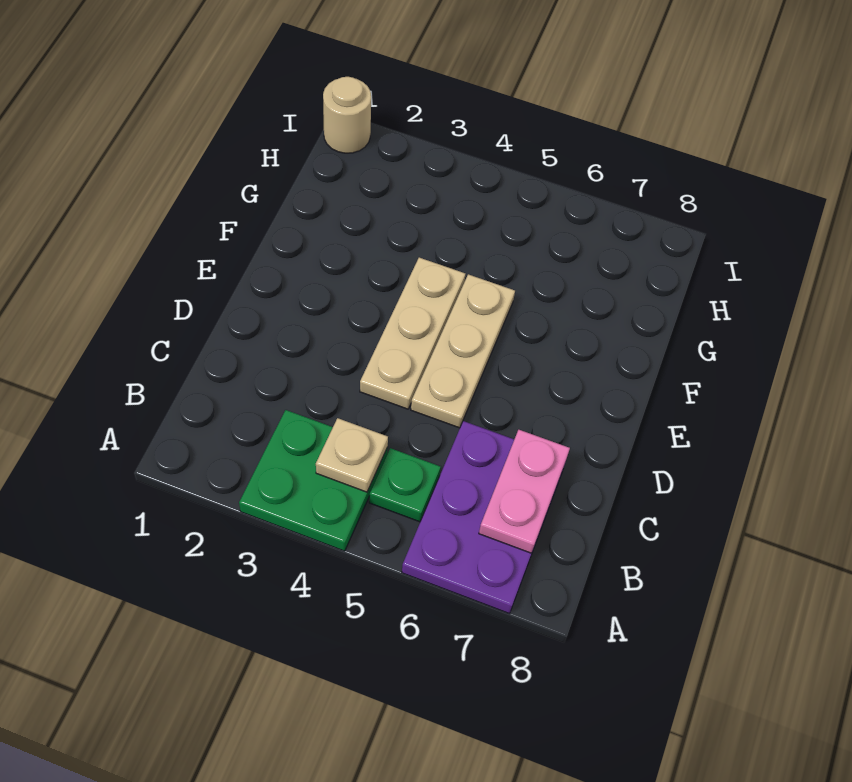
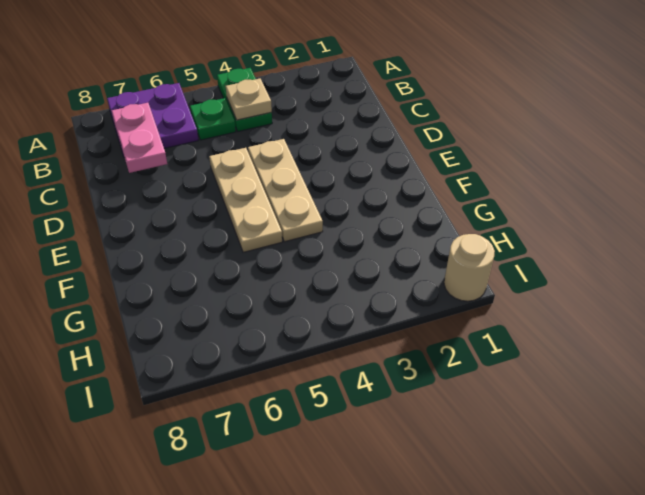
green 2x2 plate [239,410,387,551] -> green 1x2 plate [217,68,272,131]
purple 2x3 plate [402,421,565,614] -> purple 2x2 plate [107,83,198,157]

